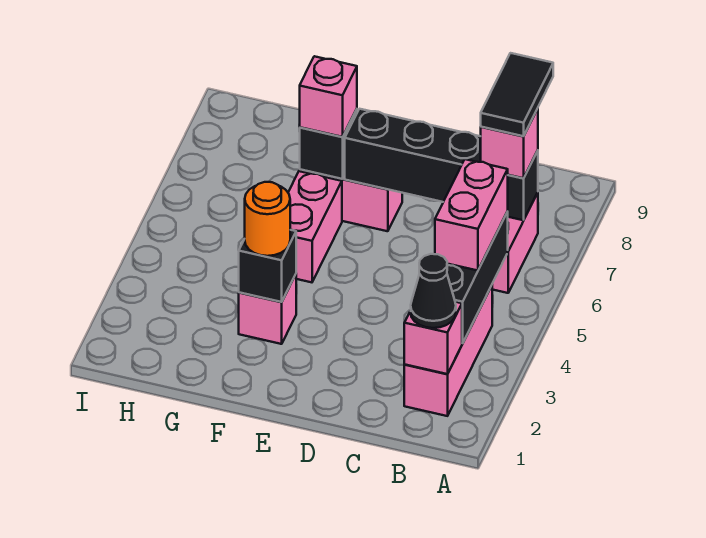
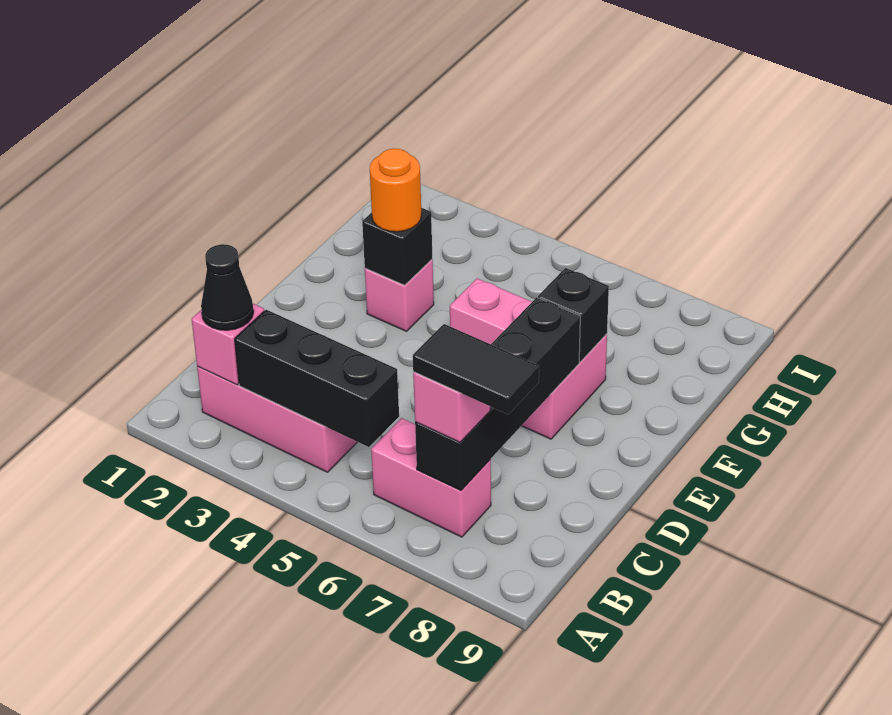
pink 1x2 brick [435,159,508,271] -> none
pink 1x1 brick [299,56,357,137] -> none

